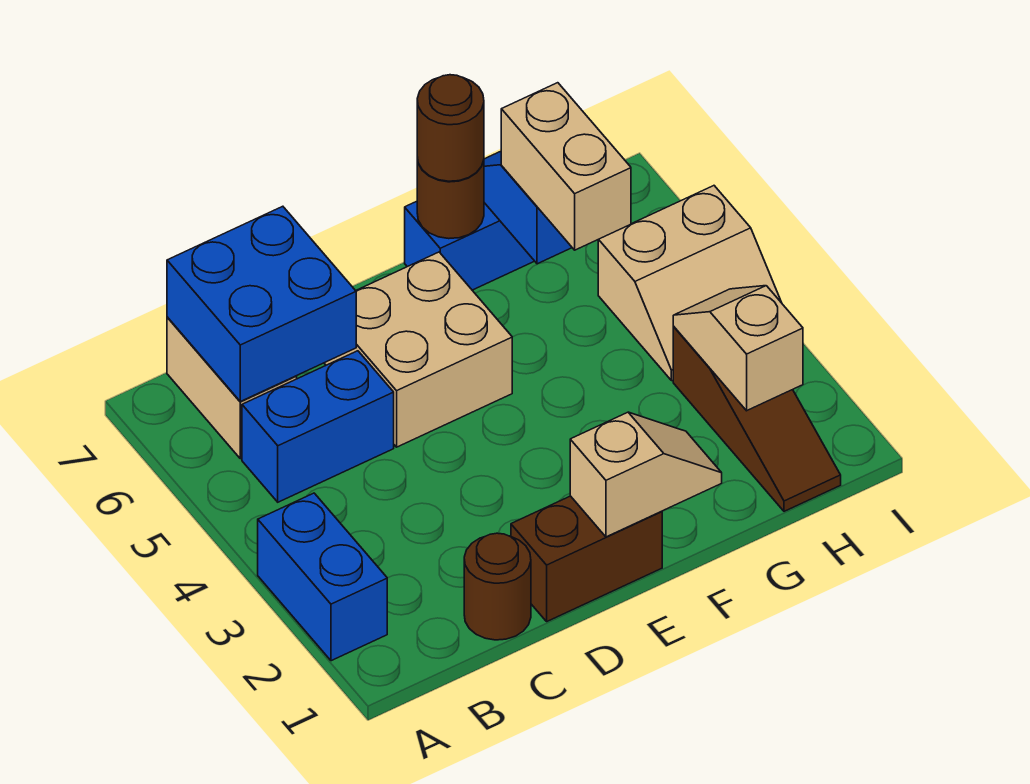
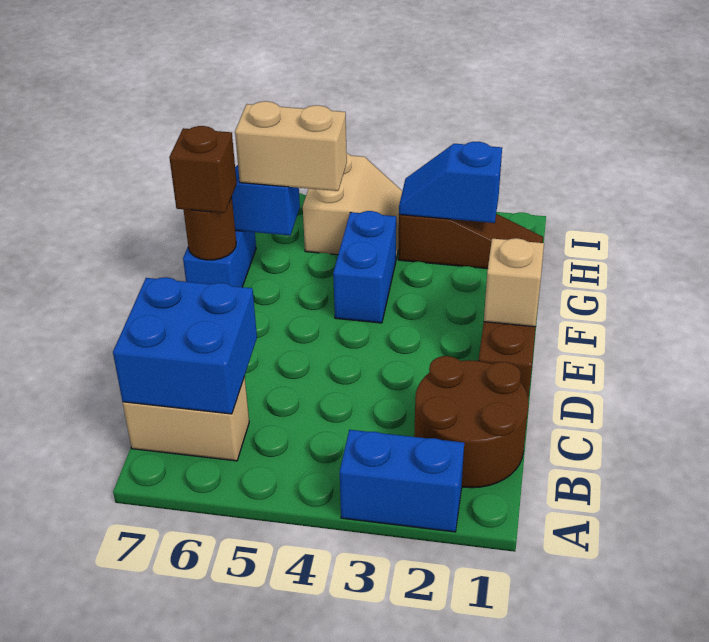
blue 1x2 brick [242,351,394,502] -> blue 1x2 brick moved to [333,211,396,323]
brown 1x1 round brick [464,533,531,640] -> brown 2x2 round brick [414,356,528,488]
tan 2x2 brick [324,252,512,447] -> none
brown 1x1 round brick [417,75,484,181] -> brown 1x1 brick [169,126,237,213]
tan 1x2 slope [673,286,803,411] -> blue 1x2 slope [399,142,502,223]

